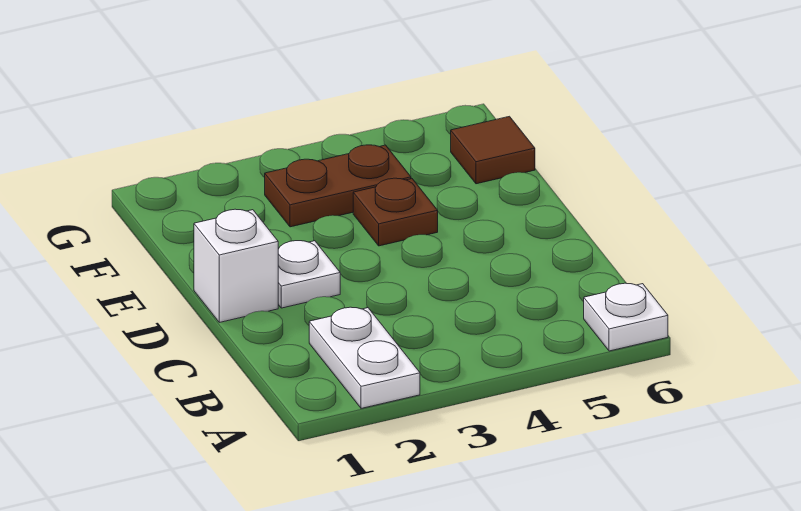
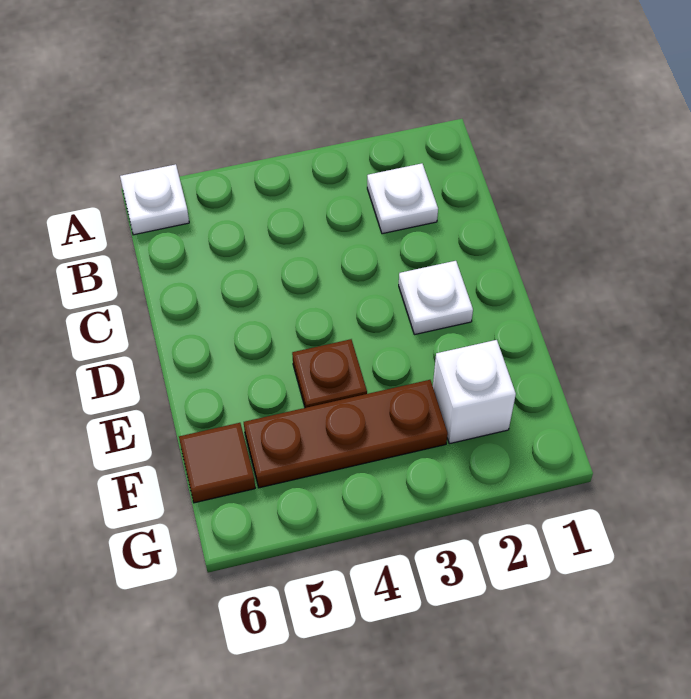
white 1x2 plate [309,307,420,408] -> white 1x1 plate [367,163,438,234]
white 1x1 brick [194,209,278,322] -> white 1x1 brick moved to [433,340,516,444]
brown 1x2 plate [265,145,411,227] -> brown 1x3 plate [244,380,448,488]

